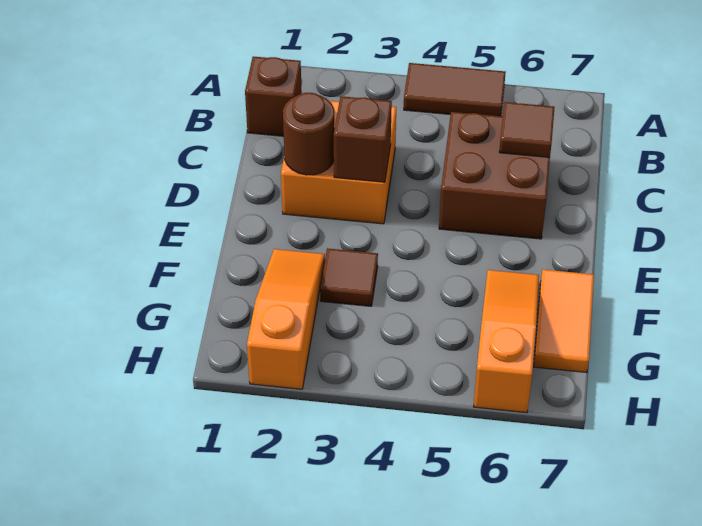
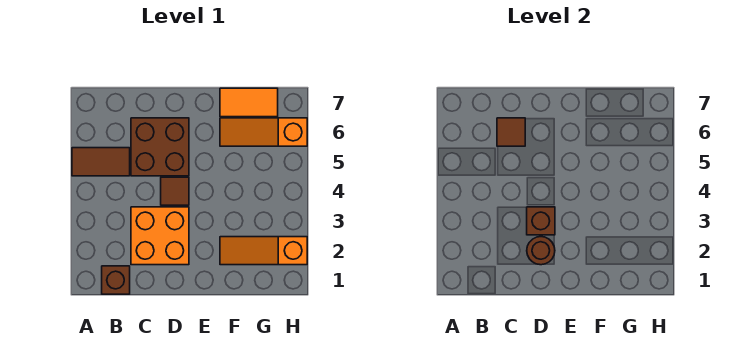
brown 1x2 tile [404,63,506,116] -> brown 1x2 tile turned to [72,148,130,176]
brown 1x1 tile [320,248,378,306] -> brown 1x1 tile moved to [161,177,189,205]

